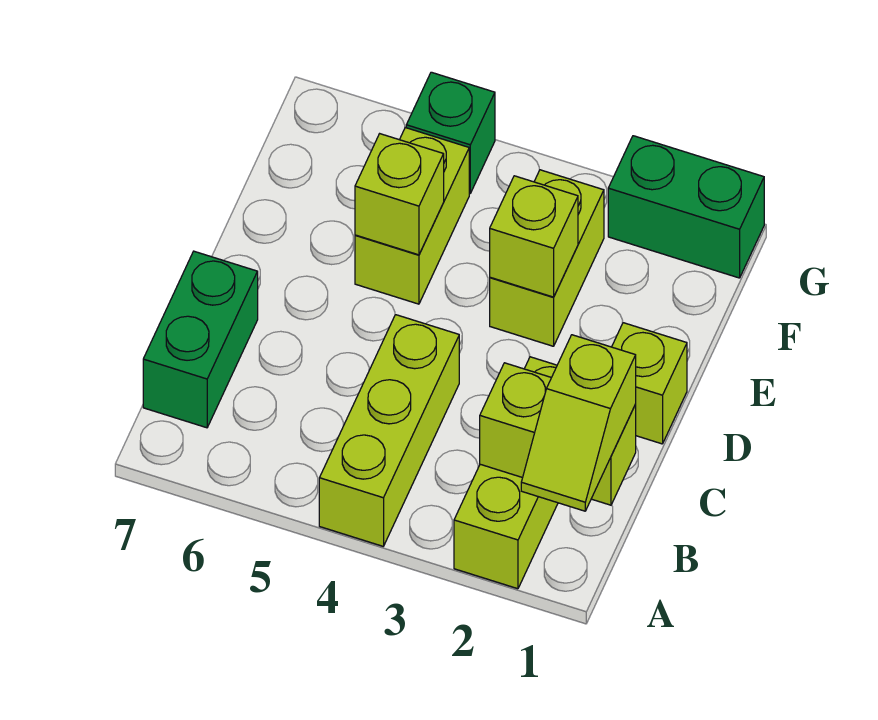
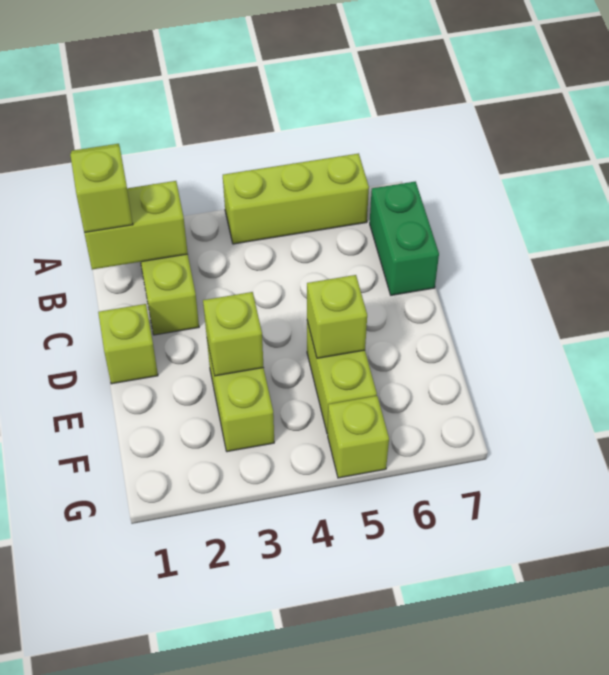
lime 1x3 brick [319,315,459,546] -> lime 1x3 brick turned to [223,153,369,244]
green 1x2 brick [608,136,764,278] -> none
green 1x1 brick [406,72,495,193] -> lime 1x1 brick [328,396,389,478]

